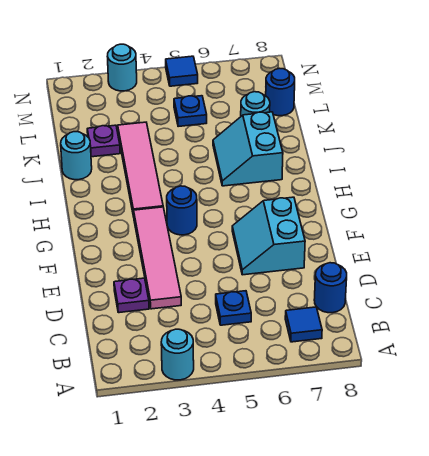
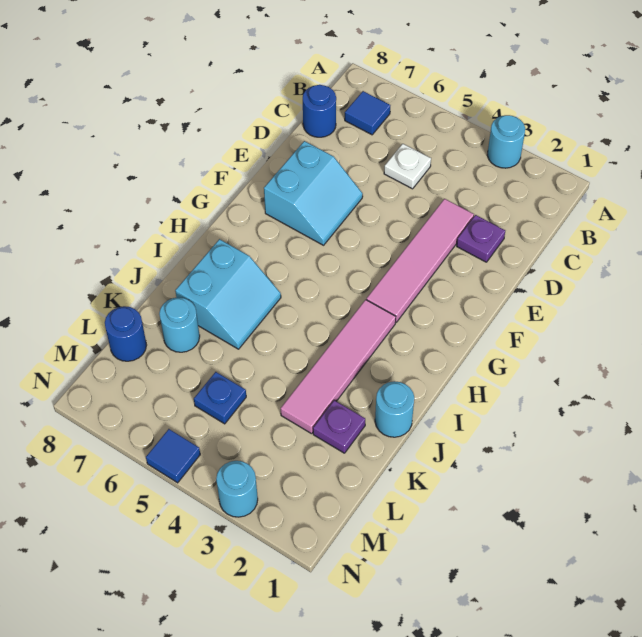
blue 1x1 plate [216,291,251,325] -> white 1x1 plate [384,144,431,189]
blue 1x1 round brick [167,186,197,235] -> none

